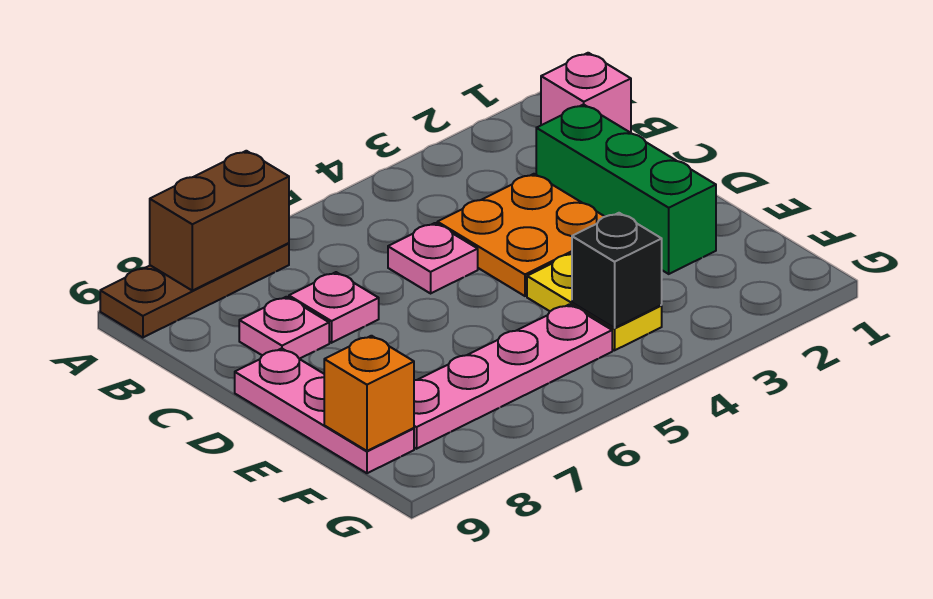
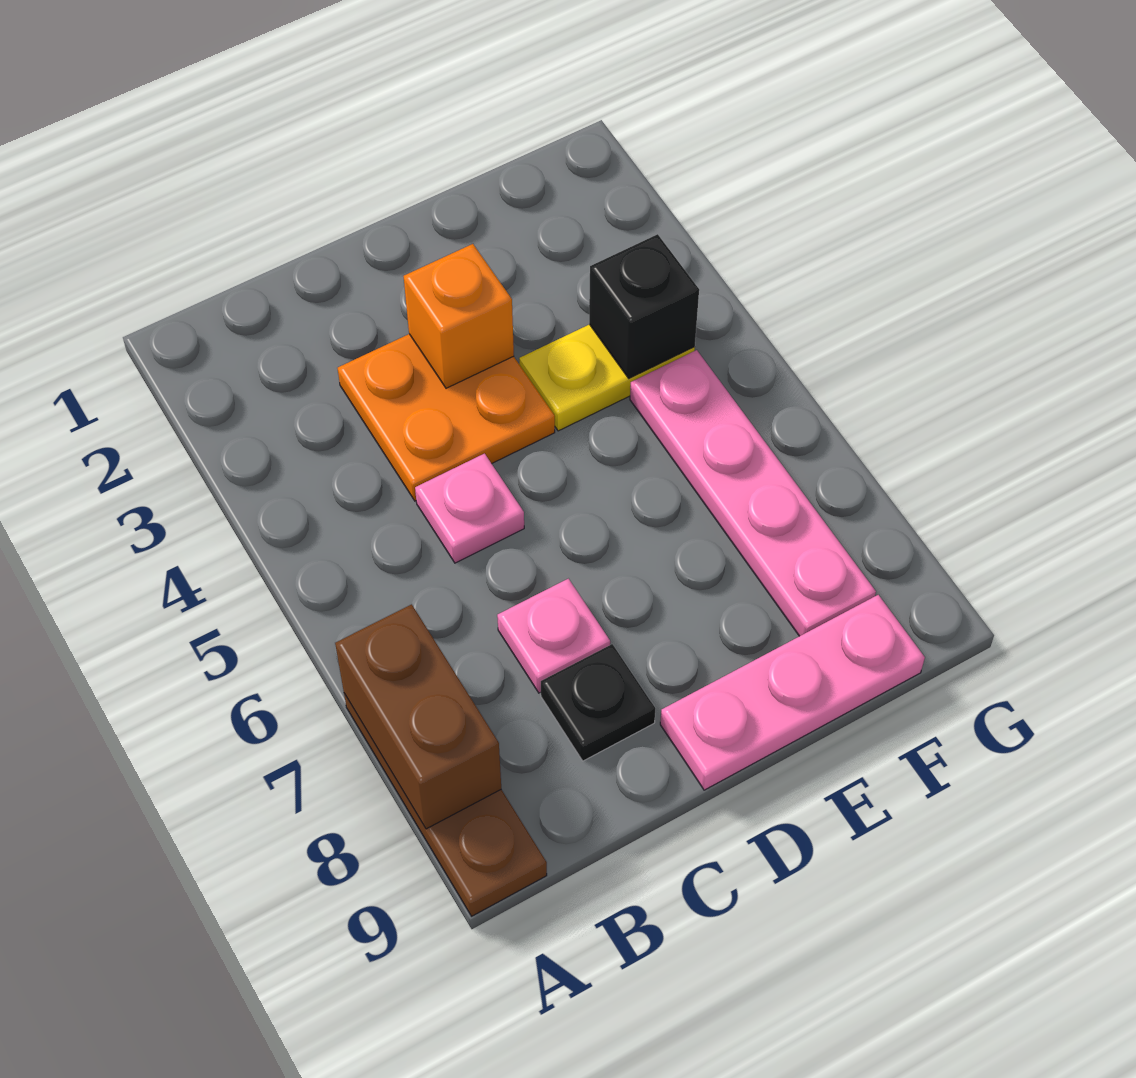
pink 1x1 brick [541,53,631,133] -> none
green 1x3 brick [536,104,716,274] -> none
pink 1x1 plate [239,297,329,359] -> black 1x1 plate [541,644,655,761]
orange 1x1 brick [324,336,414,451] -> orange 1x1 brick moved to [403,244,514,388]

